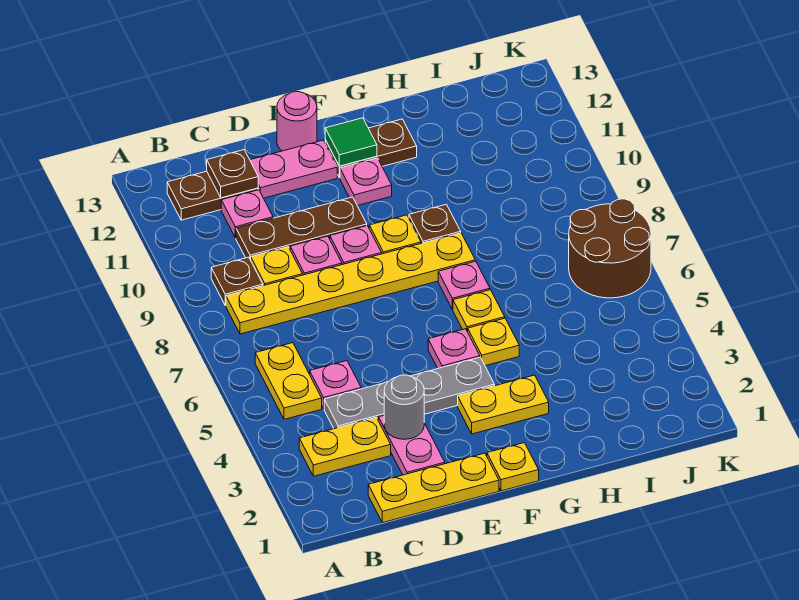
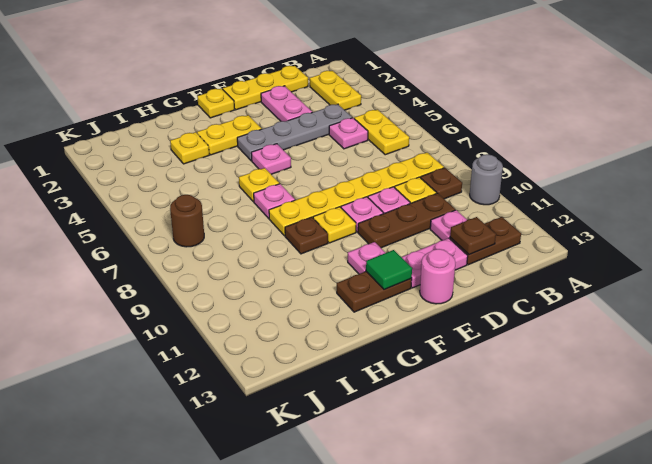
yellow 1x2 plate [299,417,391,476] -> yellow 1x2 plate turned to [310,71,361,110]
grey 1x1 round brick [384,375,424,439] -> grey 1x1 round brick moved to [470,154,503,205]
yellow 1x1 plate [468,318,519,366] -> yellow 1x1 plate moved to [170,132,209,164]
brown 2x2 round brick [569,199,651,298] -> brown 1x1 round brick [170,195,204,247]

